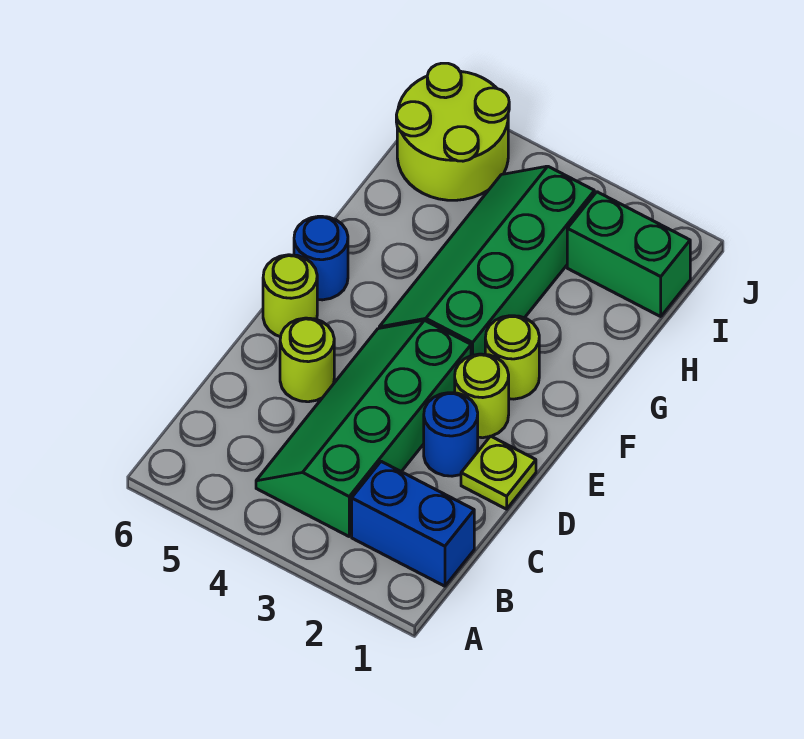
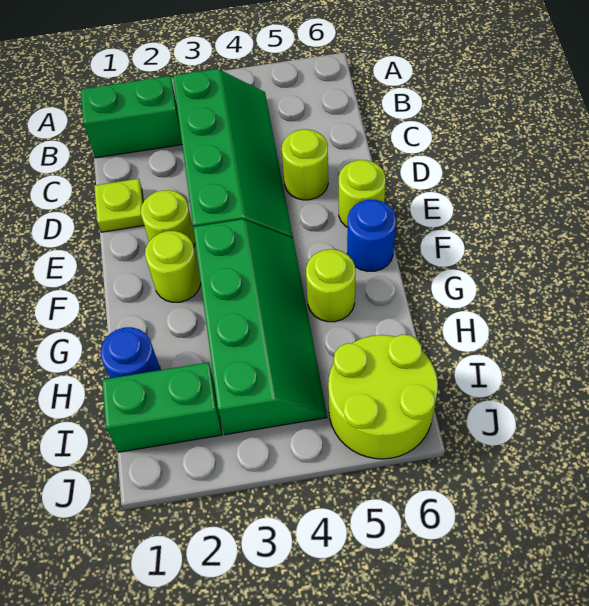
blue 1x2 brick [352,461,474,586] -> green 1x2 brick [81,76,182,158]
blue 1x1 round brick [424,393,478,476] -> blue 1x1 round brick moved to [100,327,160,378]
none -> lime 1x1 round brick [306,249,355,322]

